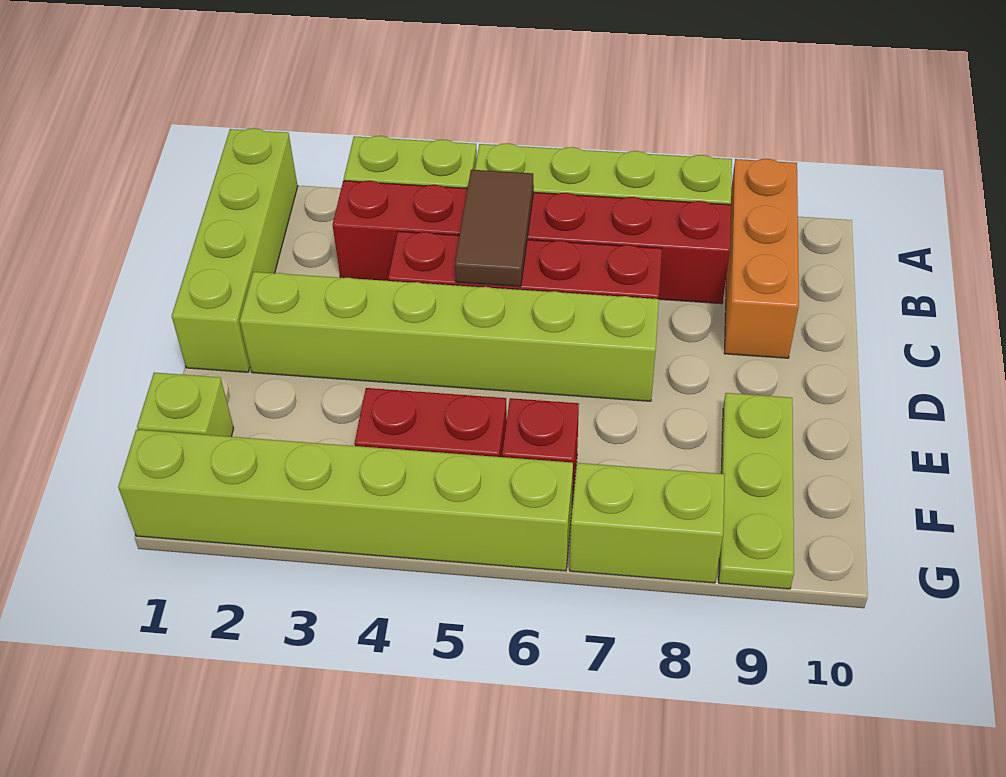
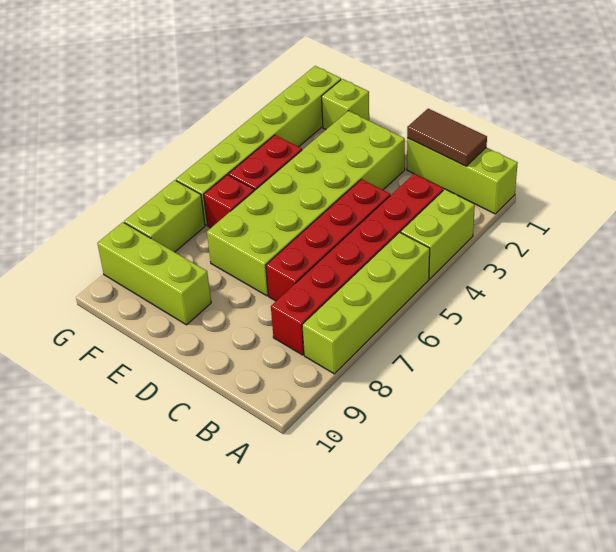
lime 1x4 brick [172,128,298,372] -> lime 1x3 brick [407,138,518,214]
orange 1x3 brick [724,159,799,358] -> none
brown 1x2 tile [455,170,534,287] -> brown 1x2 tile moved to [407,109,487,166]
lime 1x6 brick [240,272,659,401] -> lime 2x6 brick [207,111,405,296]
lime 1x3 plate [719,393,794,589] -> lime 1x3 brick [97,222,211,325]

